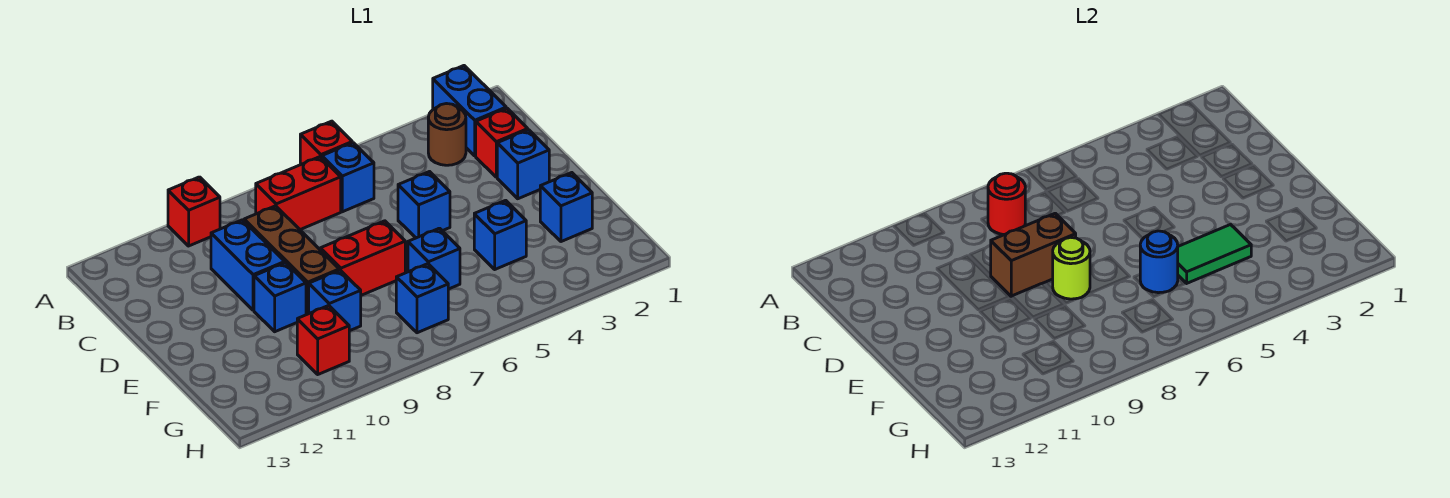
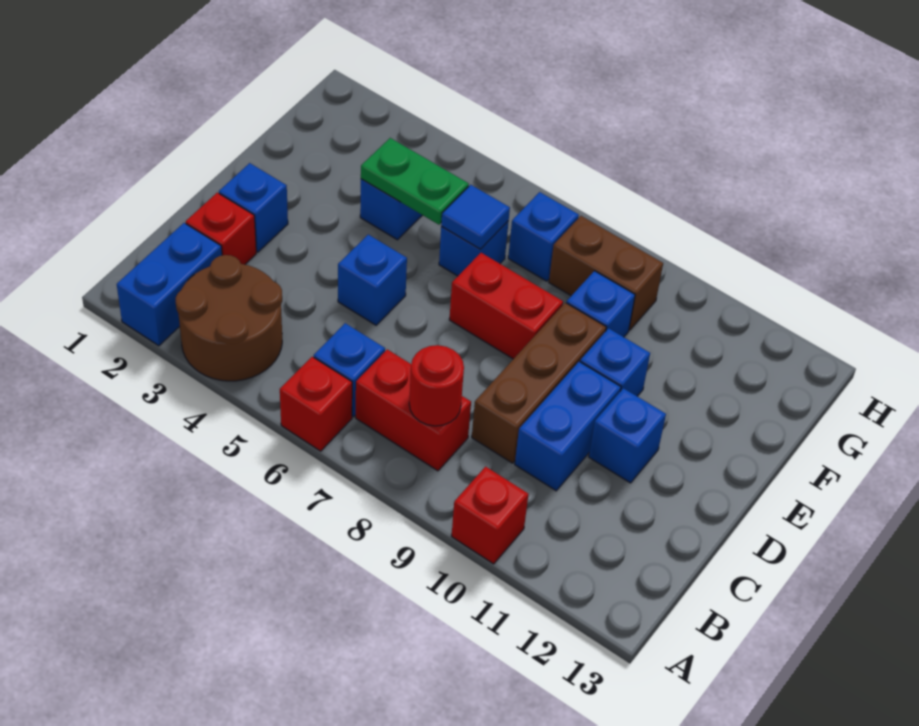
brown 1x1 round brick [428,104,466,165] -> brown 2x2 round brick [176,255,282,381]
brown 1x2 brick [991,213,1076,296] -> brown 1x2 brick moved to [549,216,663,330]
lime 1x1 round brick [1053,237,1090,299] -> none
blue 1x1 brick [540,173,592,242] -> blue 1x1 brick moved to [589,388,666,483]
green 1x2 tile [1178,225,1251,283] -> green 1x2 plate [361,138,469,225]
blue 1x1 round brick [1140,231,1178,293] -> blue 1x1 tile [441,185,510,249]
red 1x1 brick [297,305,349,374] -> none

